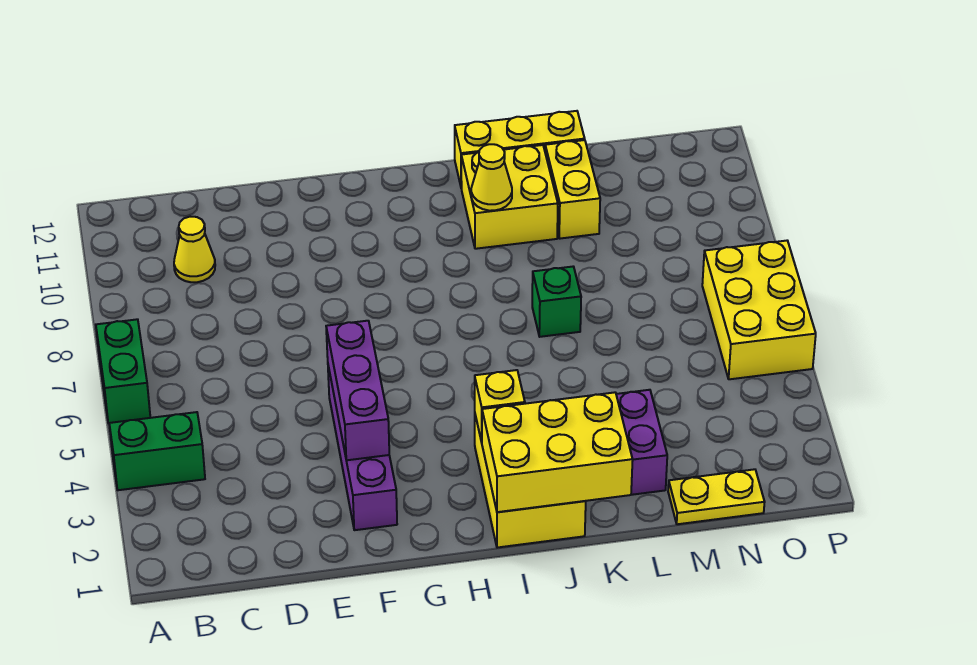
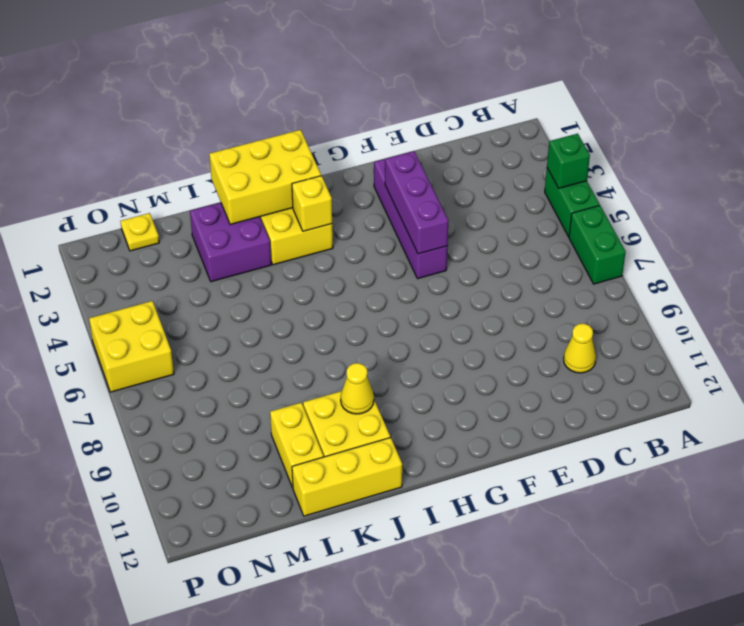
green 1x2 brick [109,412,205,490] -> green 1x2 brick turned to [545,168,600,237]
green 1x1 brick [532,267,581,337] -> green 1x1 brick moved to [547,134,590,188]
yellow 1x2 plate [668,469,765,524] -> yellow 1x1 plate [120,213,159,251]
yellow 2x3 brick [702,241,816,379] -> yellow 2x2 brick [89,301,174,392]

